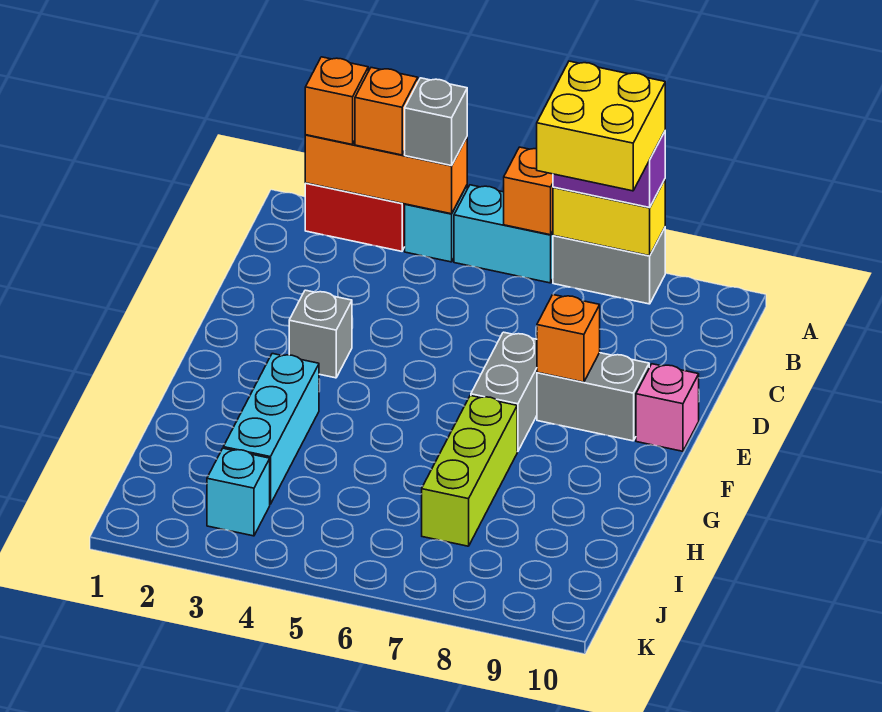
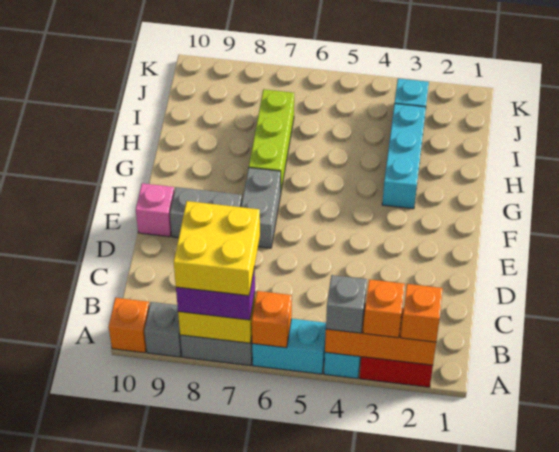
grey 1x1 brick [289,290,352,378] -> grey 1x1 brick moved to [144,302,182,357]
orange 1x1 brick [537,295,600,382] -> orange 1x1 brick moved to [109,298,149,353]

